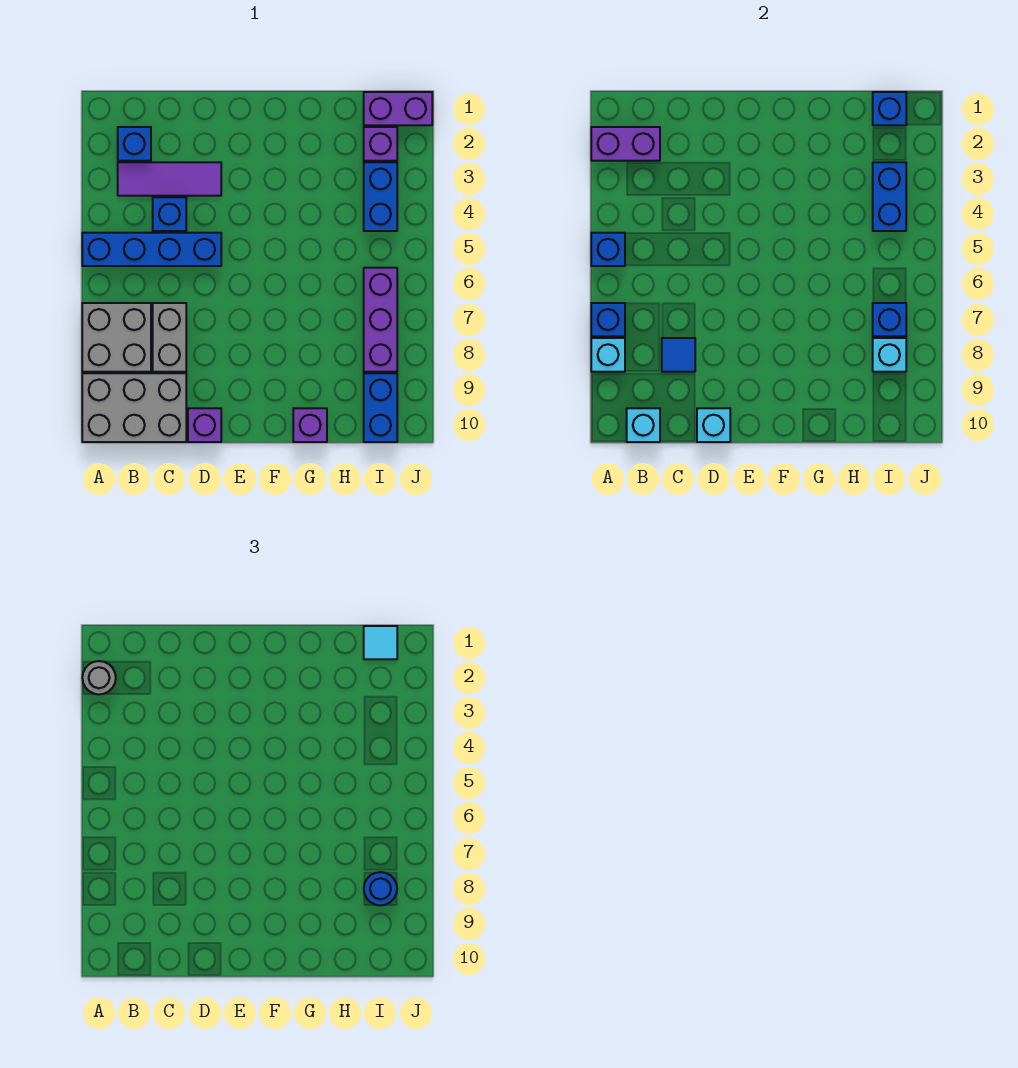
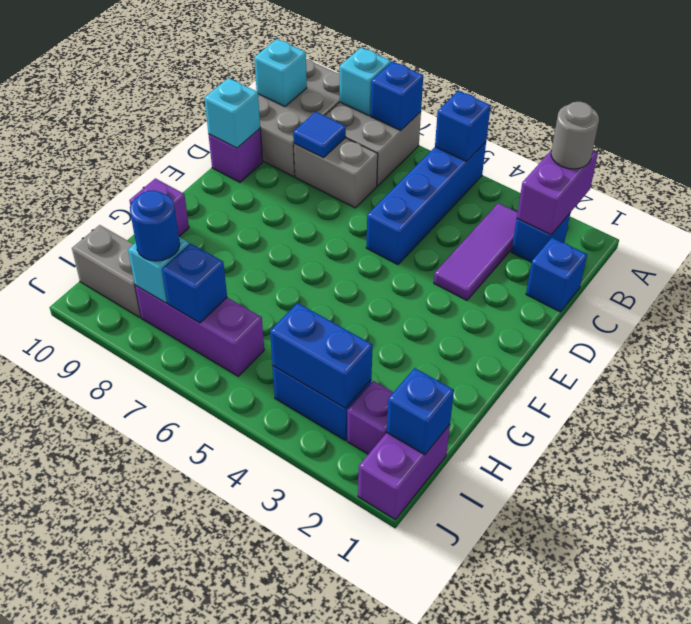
blue 1x1 brick [153,197,186,231] -> blue 1x1 brick moved to [526,238,587,312]
cyan 1x1 tile [364,626,397,659] -> none
blue 1x2 brick [364,373,397,442] -> grey 1x2 brick [72,225,141,317]

